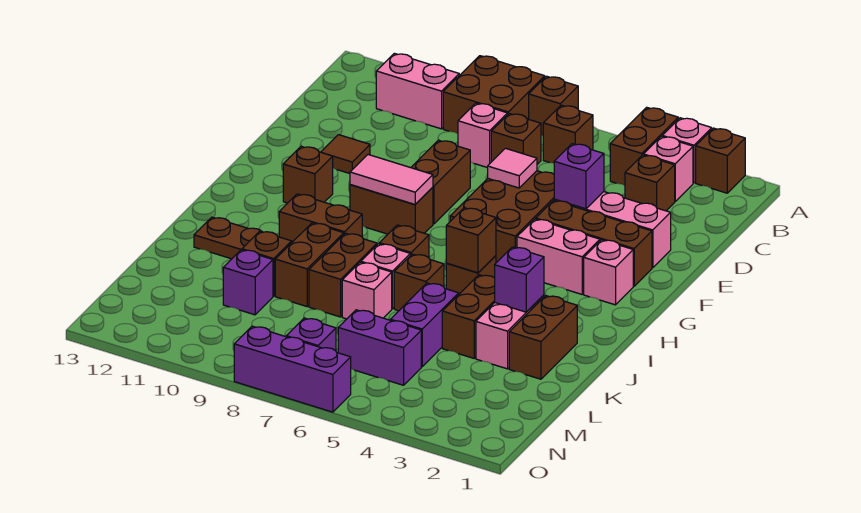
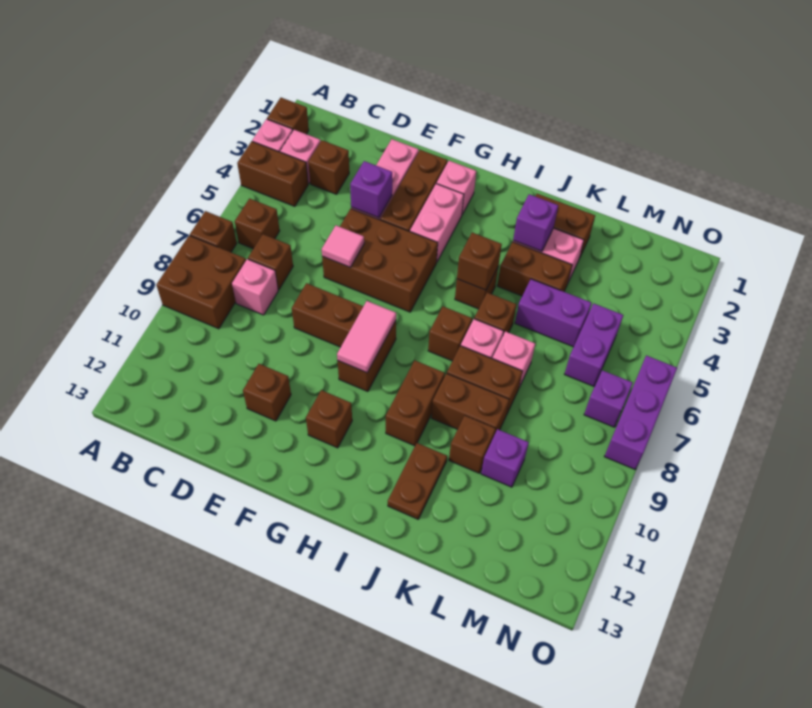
pink 1x2 brick [376,53,459,129] -> none
brown 1x1 tile [321,135,370,174] -> brown 1x1 brick [243,364,291,421]

